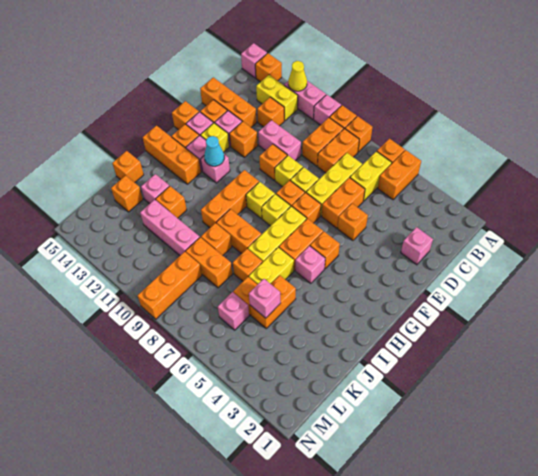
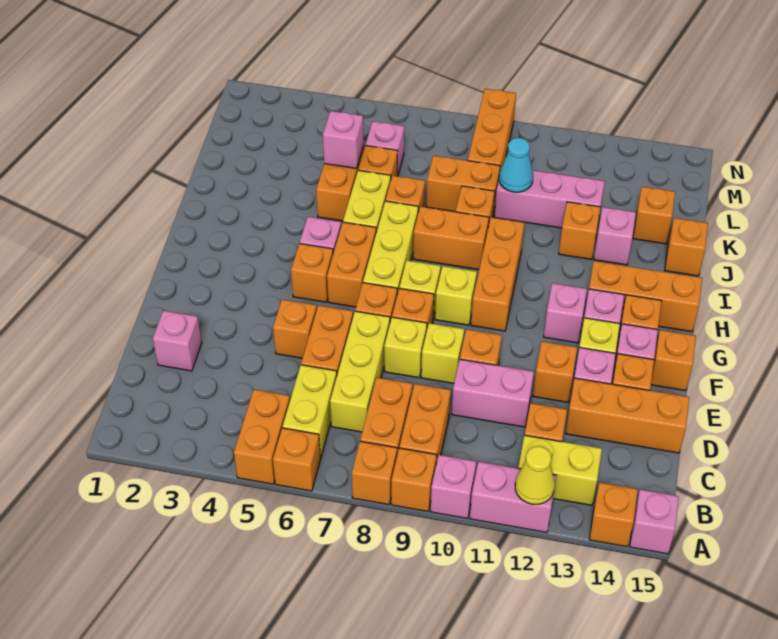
cyan 1x1 cone [204,136,224,166] -> cyan 1x1 cone moved to [499,138,533,192]

